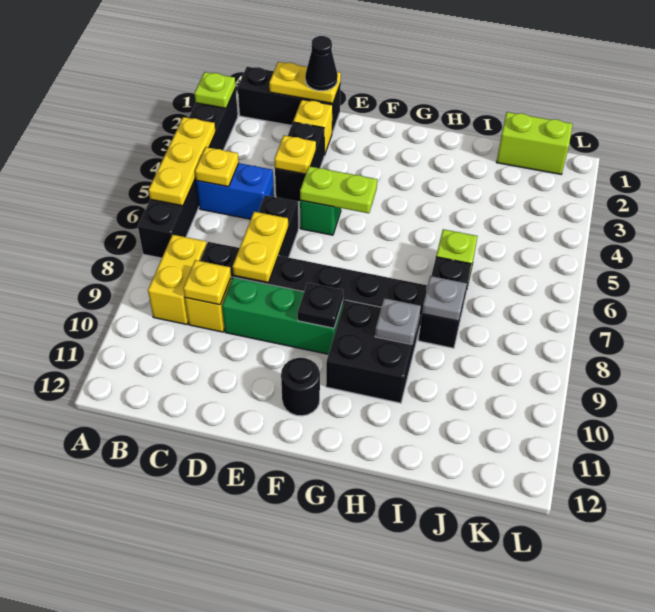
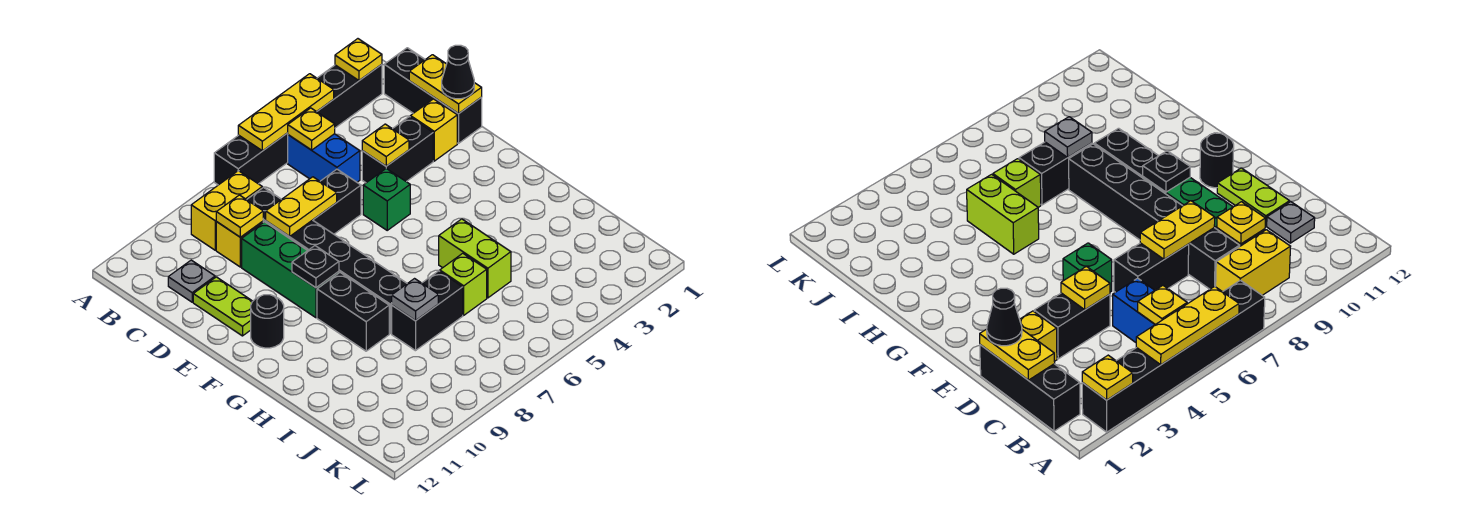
lime 1x1 plate [194,72,236,108] -> yellow 1x1 plate [335,39,382,80]
lime 1x2 plate [300,166,377,213] -> lime 1x2 plate moved to [193,277,253,336]
black 2x2 brick [326,300,419,403] -> black 1x2 brick [317,273,389,351]
grey 1x1 plate [375,298,421,344] -> grey 1x1 plate moved to [168,260,215,302]
lime 1x2 brick [497,112,573,174] -> lime 1x2 brick moved to [439,219,511,298]

